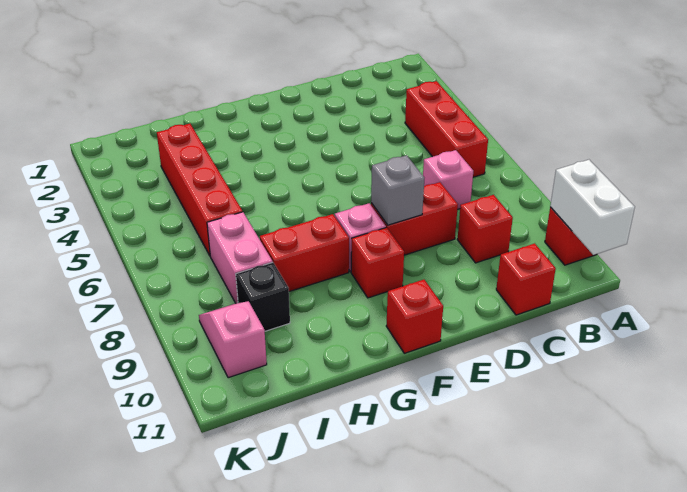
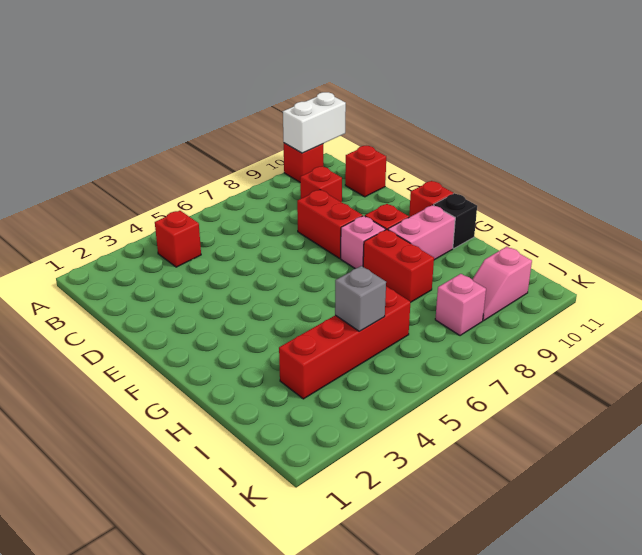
red 1x3 brick [405,81,488,177] -> red 1x1 brick [155,211,201,267]
pink 1x1 brick [423,150,473,209] -> pink 1x1 brick moved to [435,274,486,336]
grey 1x1 brick [371,155,424,225] -> grey 1x1 brick moved to [335,266,386,331]
pink 1x2 brick [207,212,273,303] -> pink 1x2 brick moved to [388,205,455,260]
black 1x1 brick [236,262,290,331] -> black 1x1 brick moved to [434,193,477,248]

